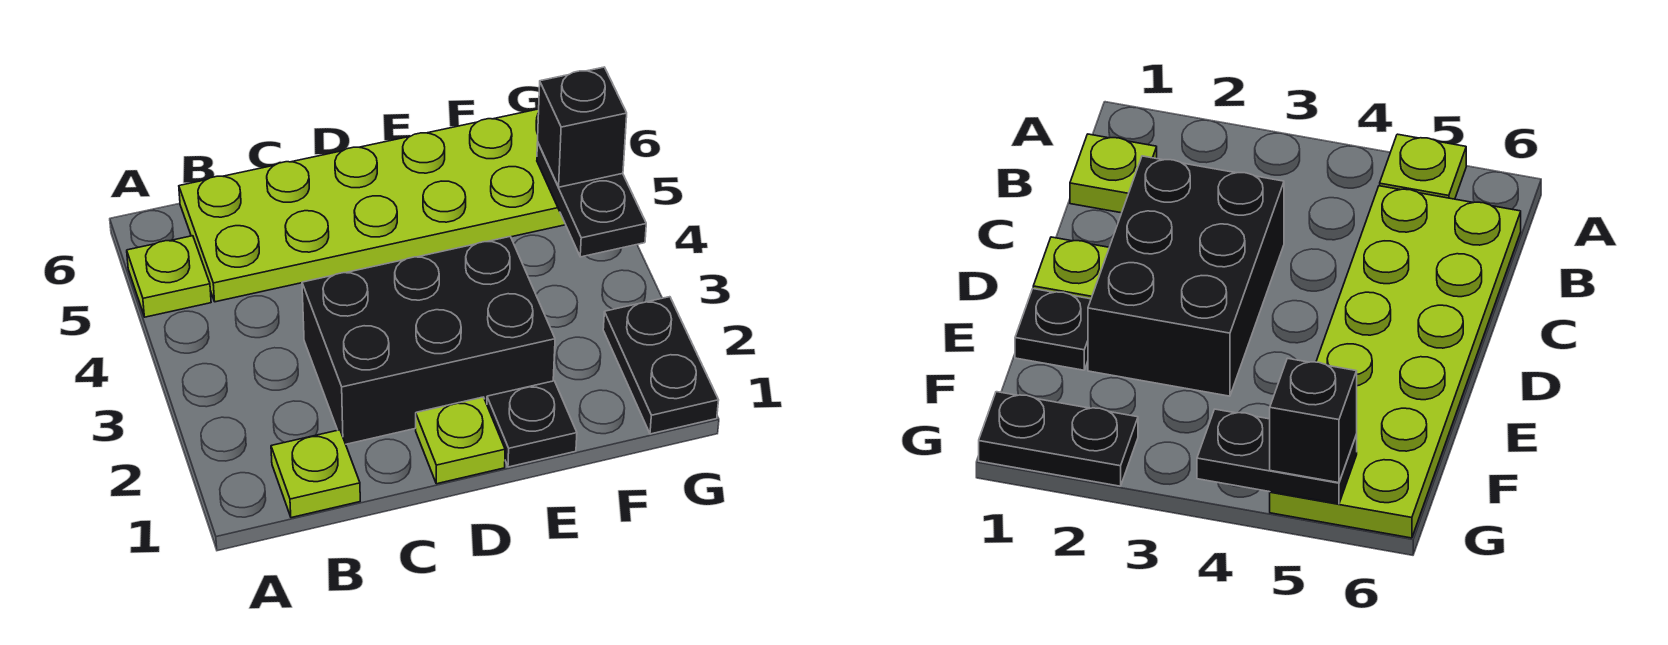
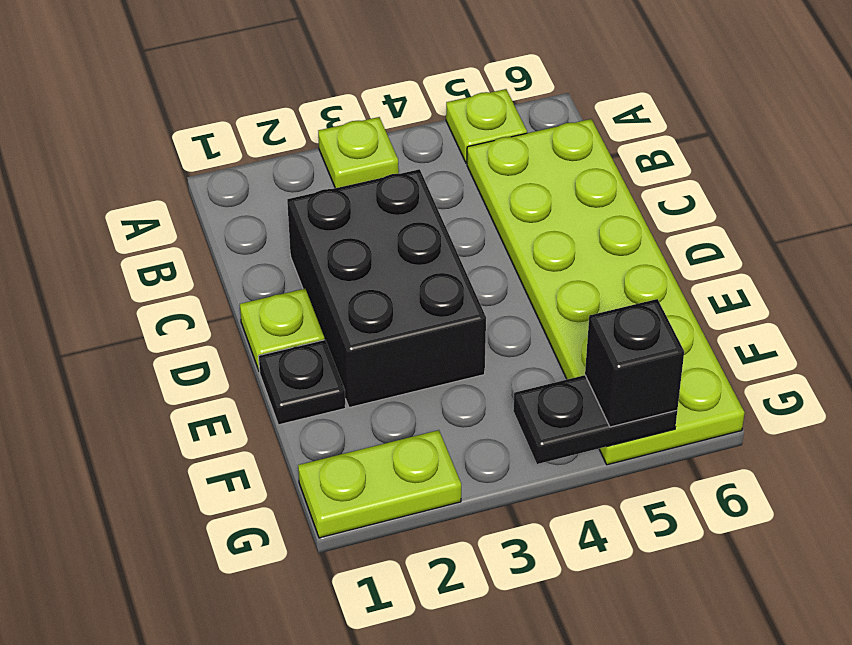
lime 1x1 plate [271,430,360,518] -> lime 1x1 plate moved to [318,117,399,188]
black 1x2 plate [603,297,719,434] -> lime 1x2 plate [298,430,461,538]

